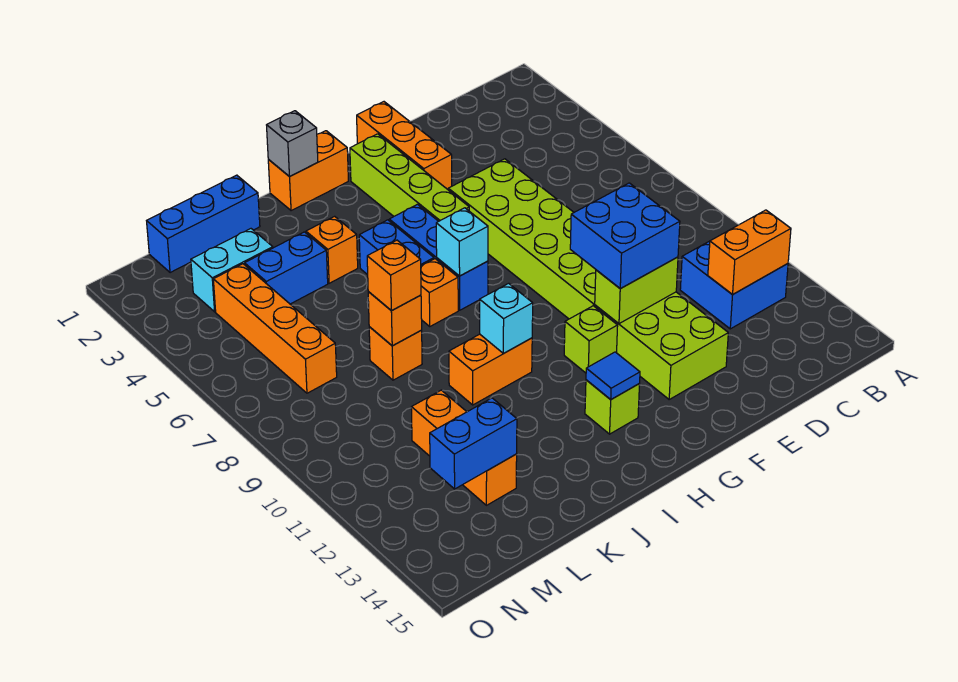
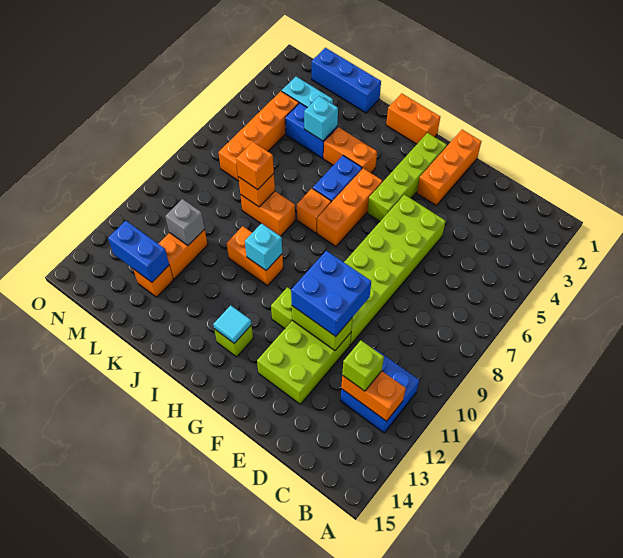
none -> lime 1x1 brick [342,341,384,391]
blue 1x3 brick [389,204,488,310] -> orange 1x3 brick [317,168,382,246]
cyan 1x1 brick [436,208,488,276] -> cyan 1x1 brick moved to [304,96,338,141]
blue 1x1 tile [586,352,640,399] -> cyan 1x1 tile [213,305,251,343]
grey 1x1 brick [267,111,318,176] -> grey 1x1 brick moved to [165,199,205,245]
orange 1x1 brick [306,216,358,283] -> orange 1x2 brick [324,127,377,173]
orange 1x1 brick [369,327,422,380] -> orange 1x2 brick [241,191,295,236]

